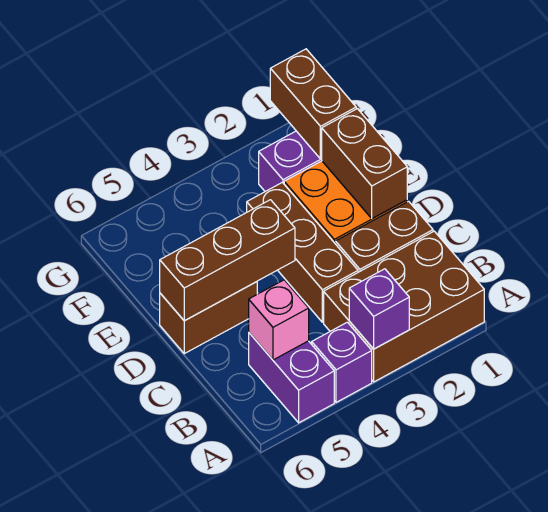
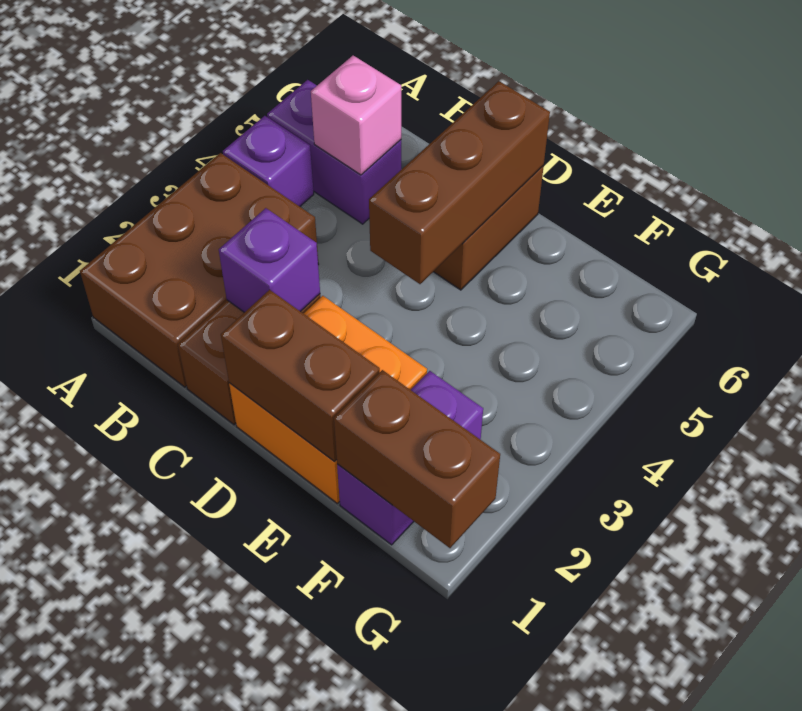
purple 1x1 brick [349,269,409,349] -> purple 1x1 brick moved to [219,208,320,312]
brown 1x3 brick [247,182,358,322] -> none

